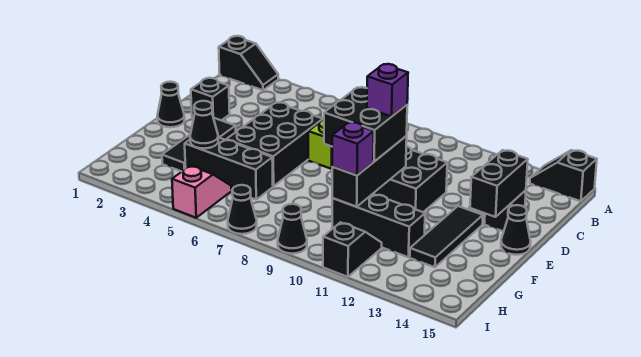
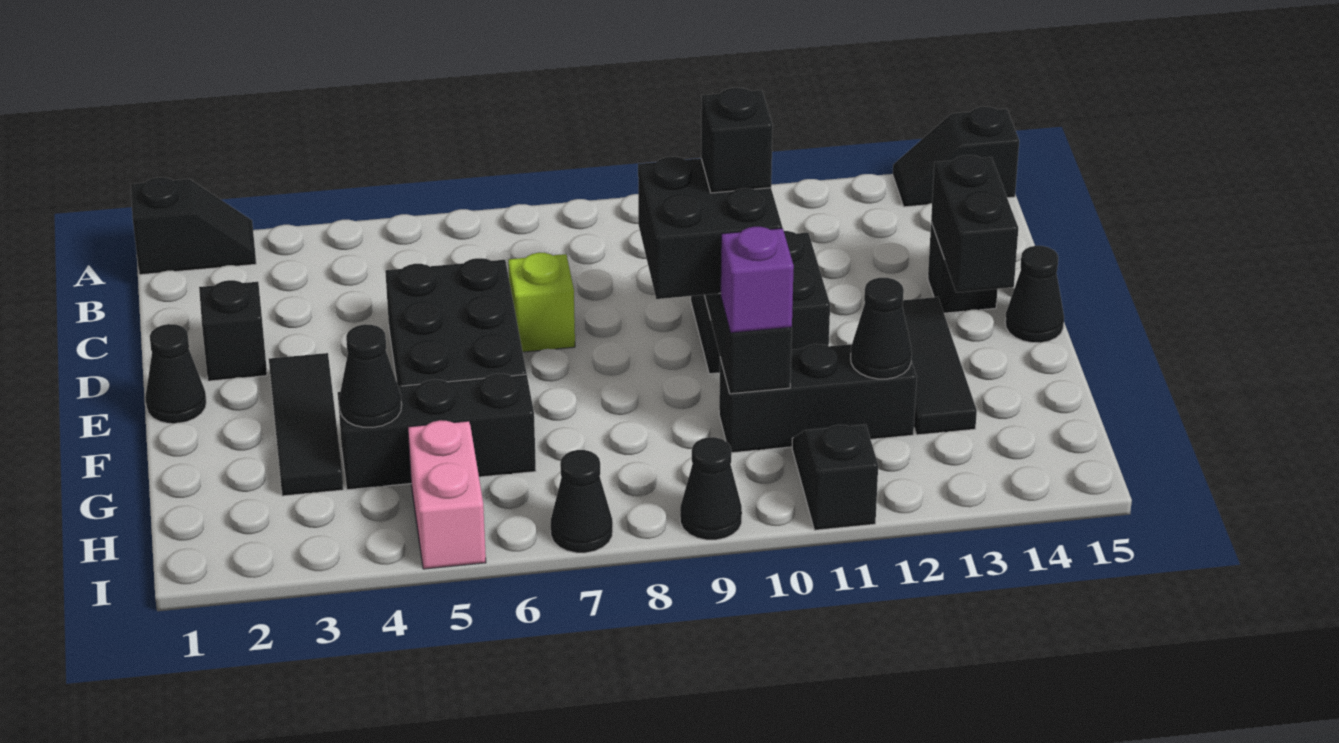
purple 1x1 brick [367,64,408,116] -> black 1x1 brick [701,88,773,193]
none -> black 1x1 cone [851,278,912,379]
pink 1x2 slope [172,166,231,218] -> pink 1x2 brick [408,420,486,569]

